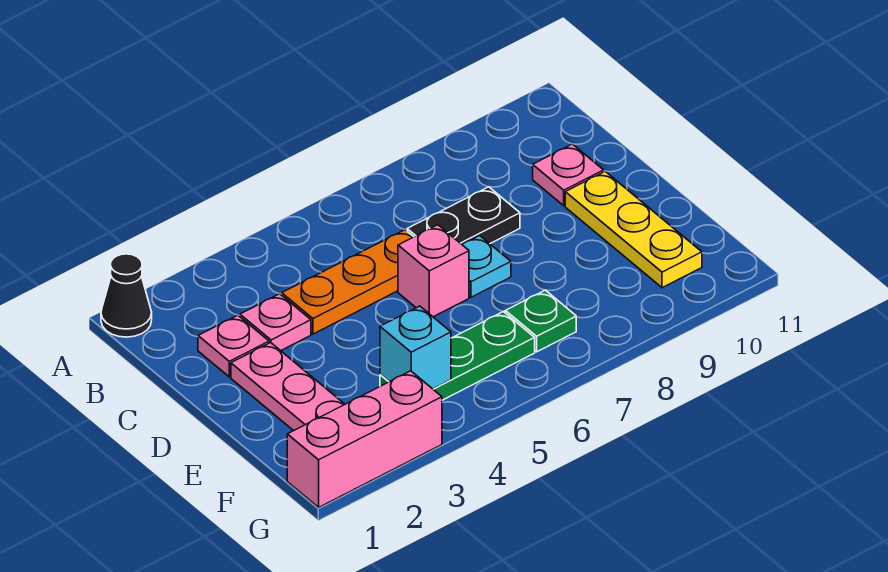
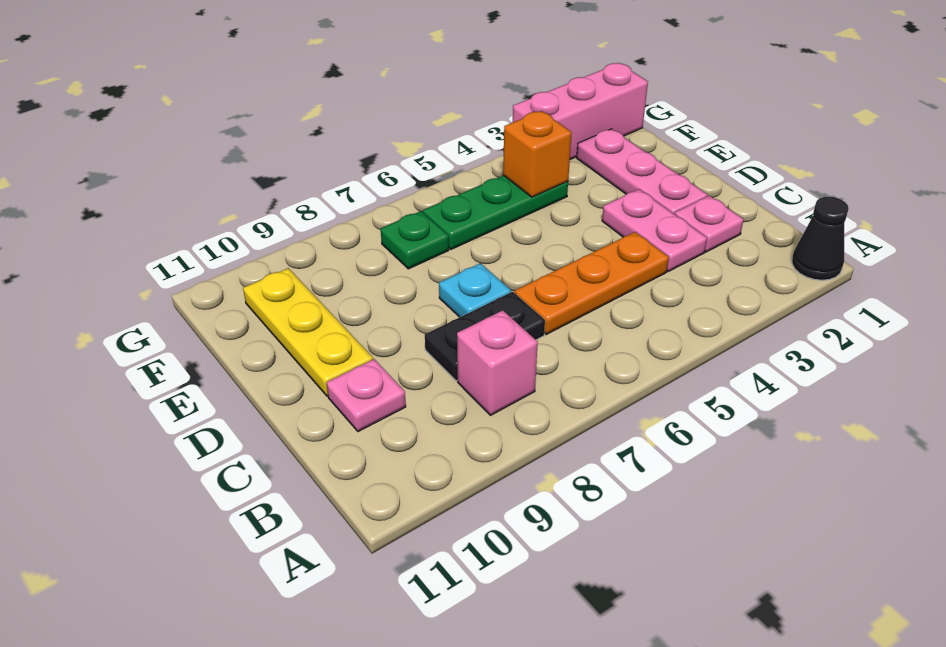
pink 1x1 plate [240,294,311,351] -> pink 1x2 plate [602,189,707,271]
pink 1x1 brick [398,225,469,317] -> pink 1x1 brick moved to [457,310,538,415]
cyan 1x1 brick [380,306,451,389] -> orange 1x1 brick [503,111,572,197]

